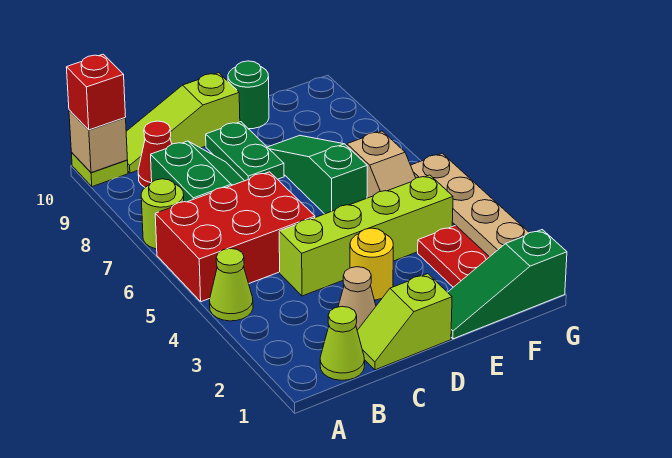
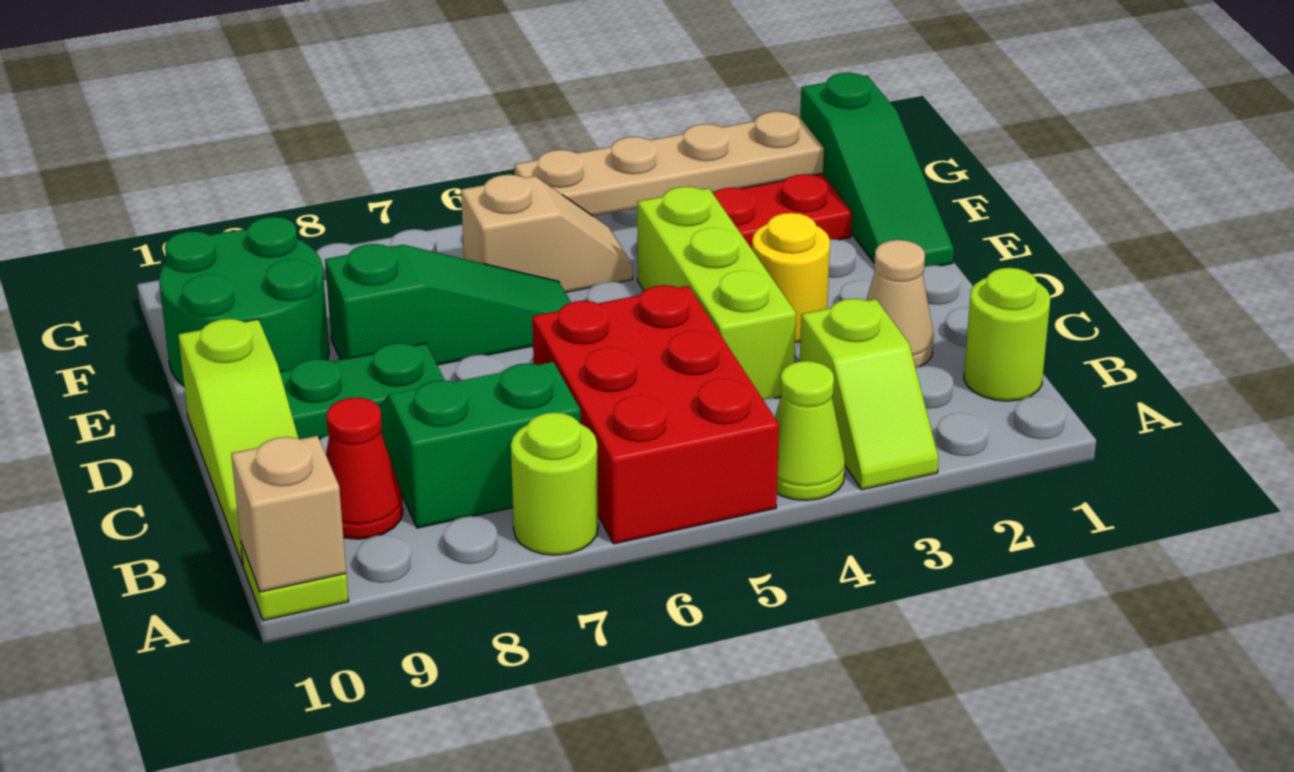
red 1x1 brick [66,54,126,130] -> none
lime 1x1 cone [320,307,365,380] -> lime 1x1 round brick [964,268,1050,401]
lime 1x2 slope [357,274,452,370] -> lime 1x2 slope moved to [800,299,939,490]
lime 1x4 brick [279,175,453,296] -> lime 1x3 brick [637,187,796,399]
green 1x3 slope [268,135,367,214] -> green 1x3 slope turned to [325,244,571,365]
green 1x1 round brick [228,61,269,129] -> green 2x2 round brick [159,217,329,386]

